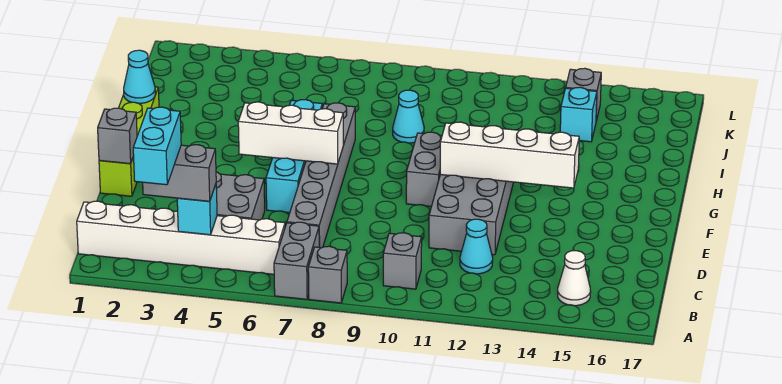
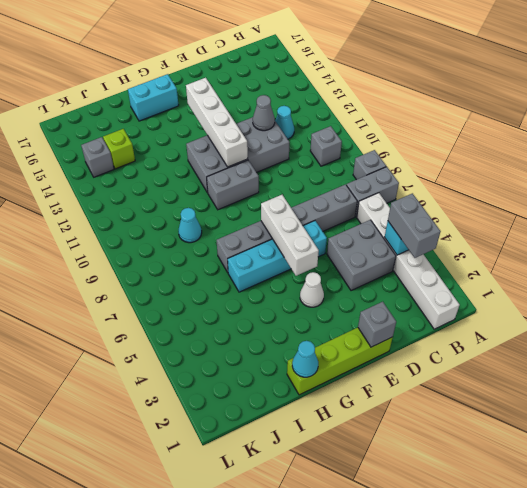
cyan 1x2 brick [133,107,181,185] -> cyan 1x2 brick moved to [128,74,179,121]
white 1x1 cone [558,251,591,306] -> white 1x1 cone moved to [300,272,324,307]
none -> grey 1x1 cone [253,95,275,131]
cyan 1x1 brick [560,87,597,142] -> lime 1x1 brick [103,129,135,169]

